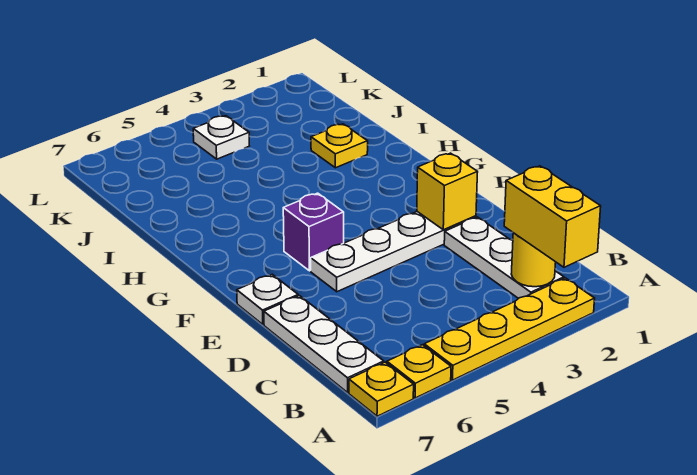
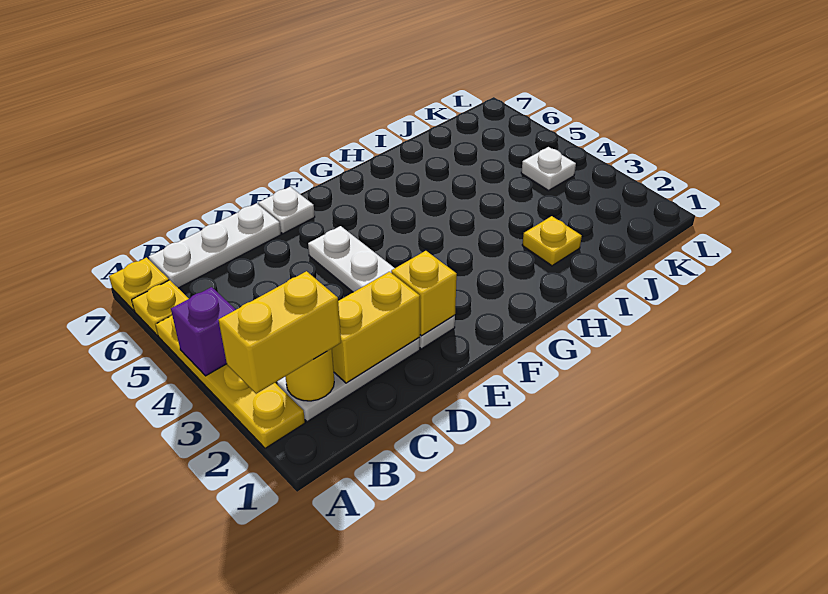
none -> yellow 1x2 brick [332,272,420,383]
purple 1x1 brick [283,193,344,271] -> purple 1x1 brick moved to [171,287,236,376]

